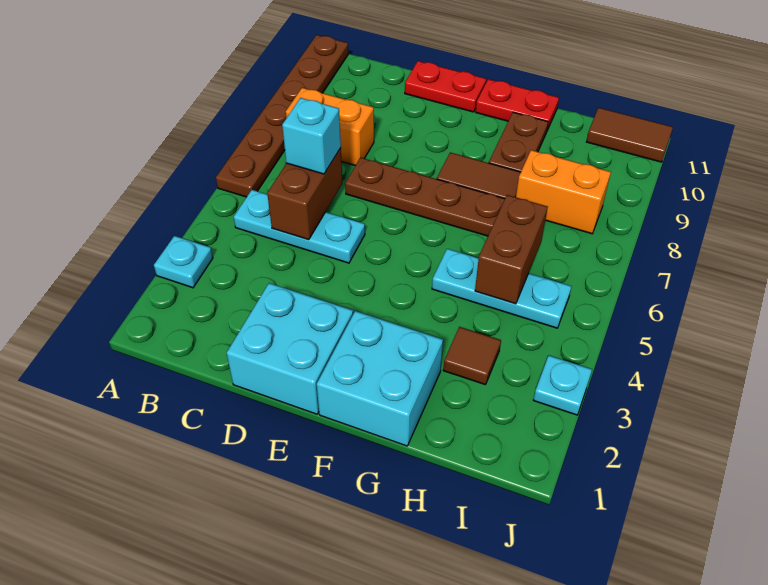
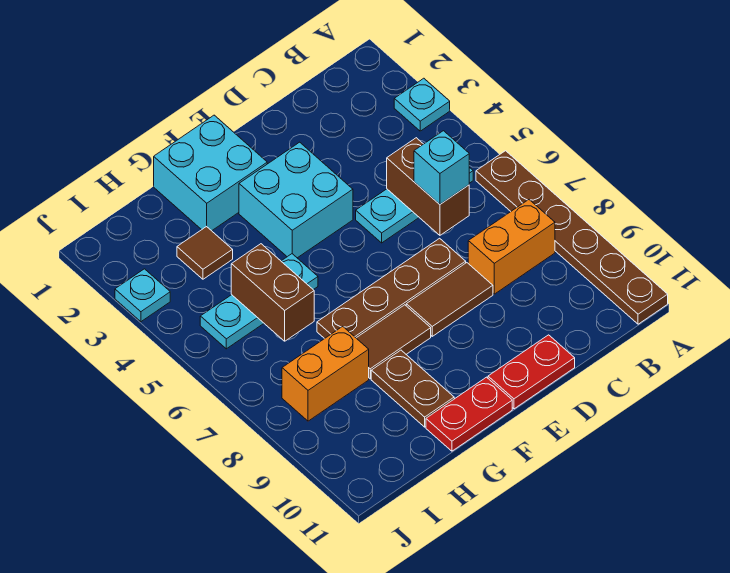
cyan 2x2 brick [227,283,353,414] -> cyan 2x2 brick moved to [239,142,353,258]
brown 1x2 tile [587,108,673,162] -> brown 1x2 tile moved to [406,263,493,336]

